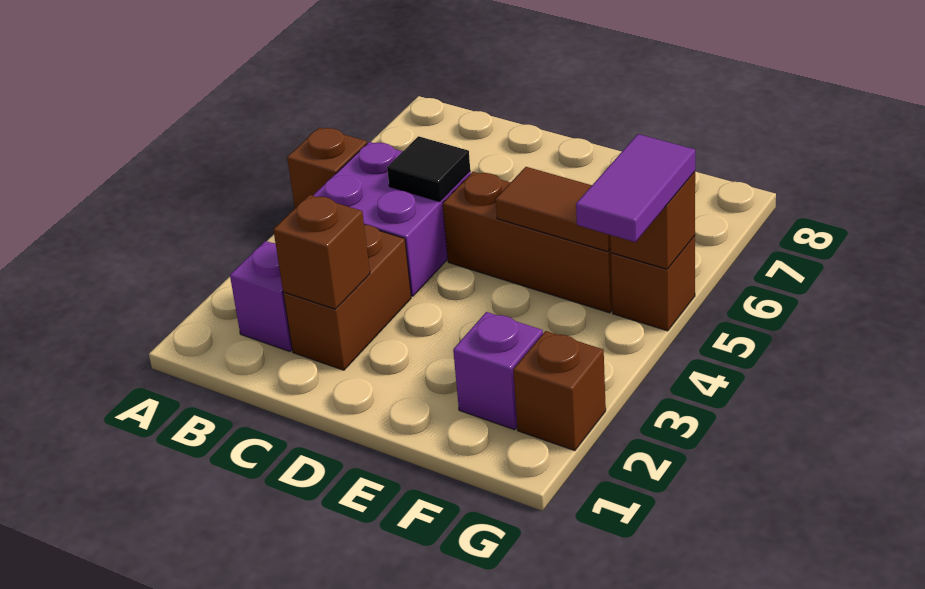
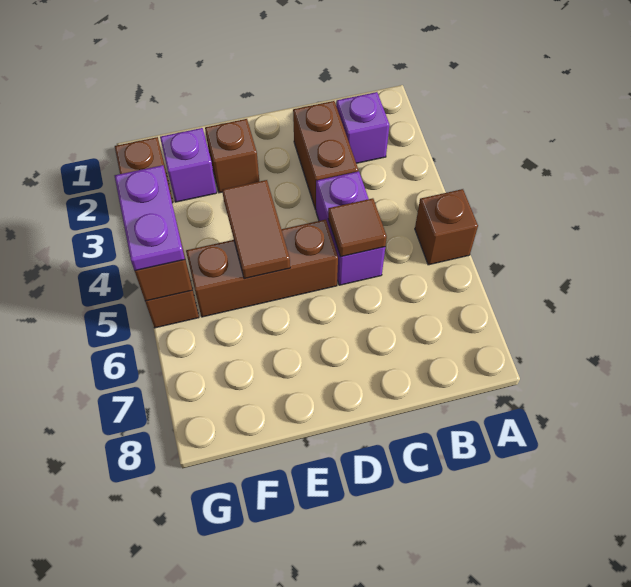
purple 2x2 brick [313,142,471,296] -> purple 1x2 brick [316,171,385,285]
brown 1x1 brick [273,195,370,309] -> brown 1x1 brick moved to [205,119,259,193]
black 1x1 tile [387,136,470,202] -> brown 1x1 tile [328,198,387,257]
brown 1x2 tile [496,167,611,252] -> brown 1x2 tile turned to [222,180,290,279]
purple 1x2 tile [576,134,695,242] -> purple 1x2 plate [115,165,185,271]

